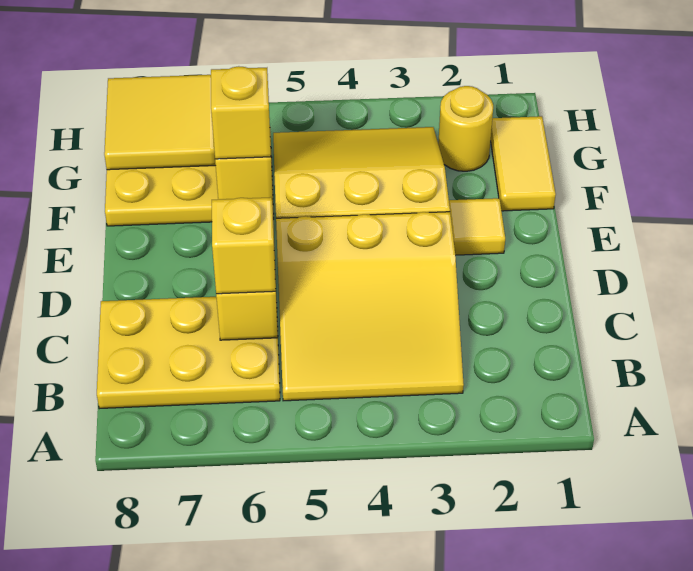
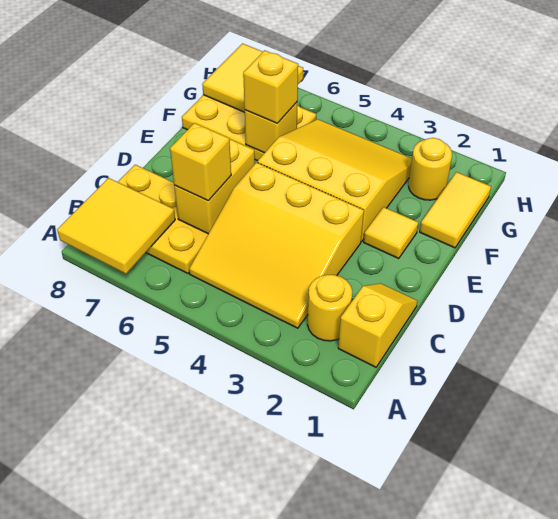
none -> yellow 2x2 tile [57,178,175,274]
none -> yellow 1x2 slope [338,283,417,367]
none -> yellow 1x1 round brick [308,275,352,341]

